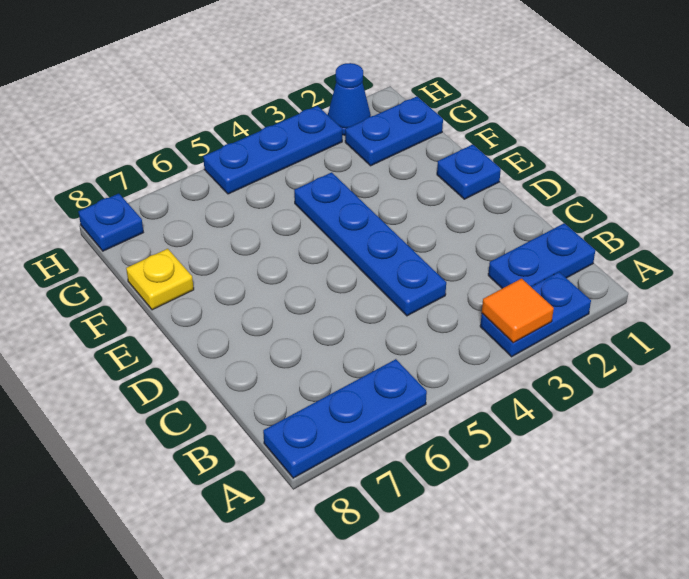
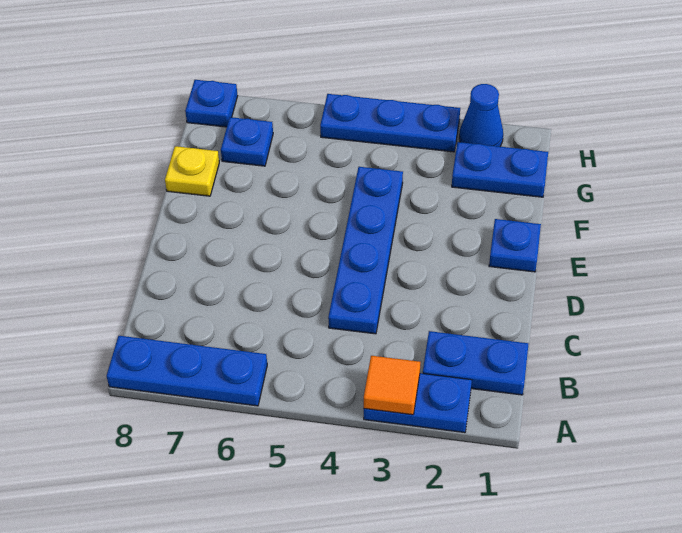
none -> blue 1x1 plate [221,117,273,166]

